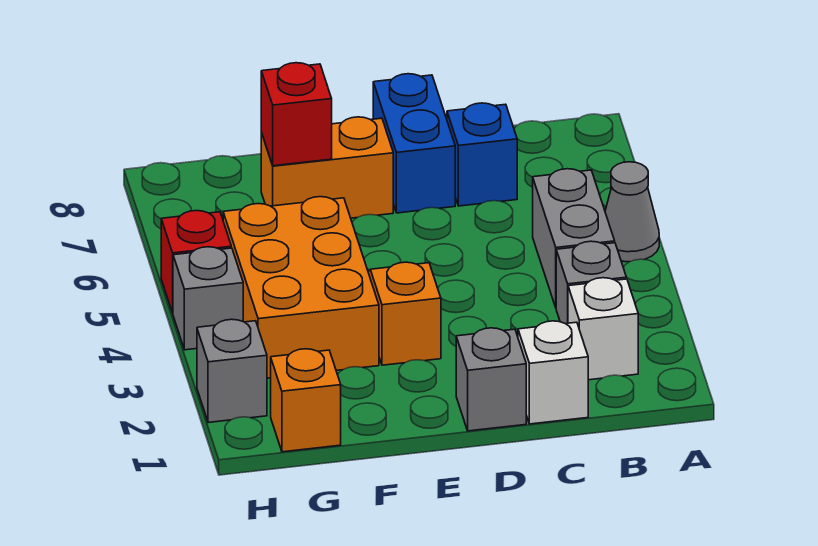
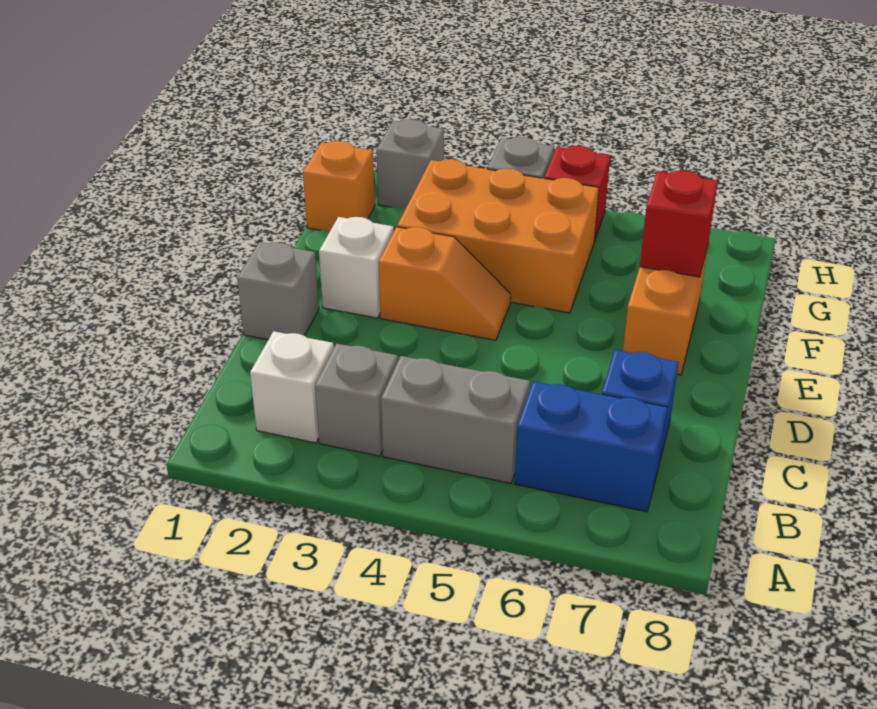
grey 1x1 cone [605,162,659,262] -> none
white 1x1 brick [518,321,588,424] -> white 1x1 brick moved to [319,217,394,318]
blue 1x2 brick [373,74,455,213] -> blue 1x2 brick moved to [515,381,667,512]

